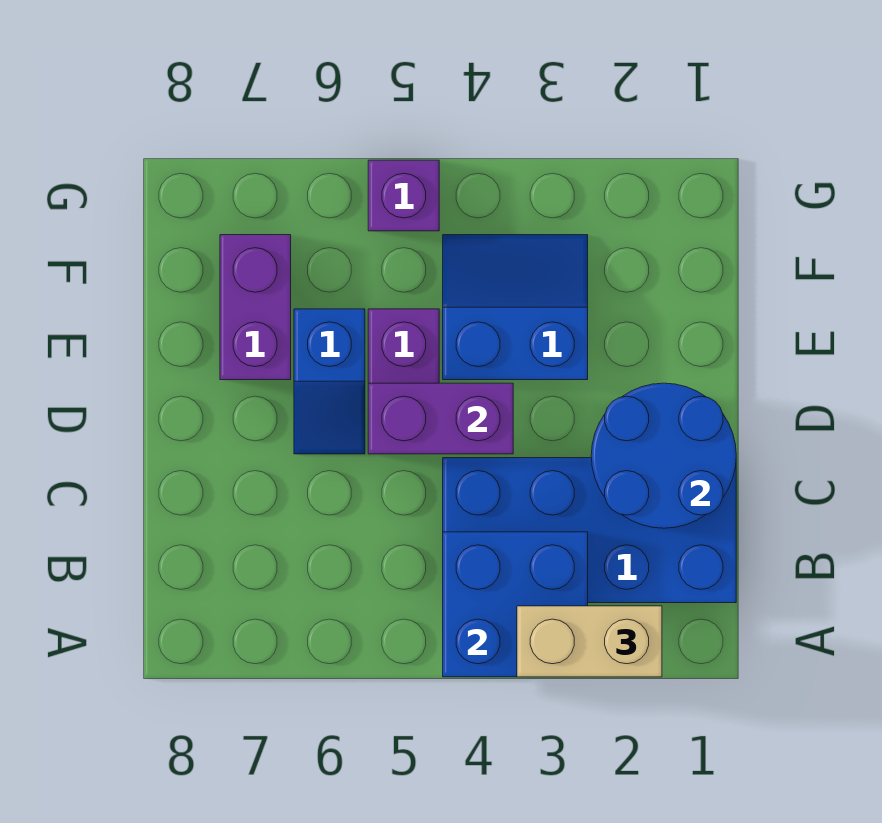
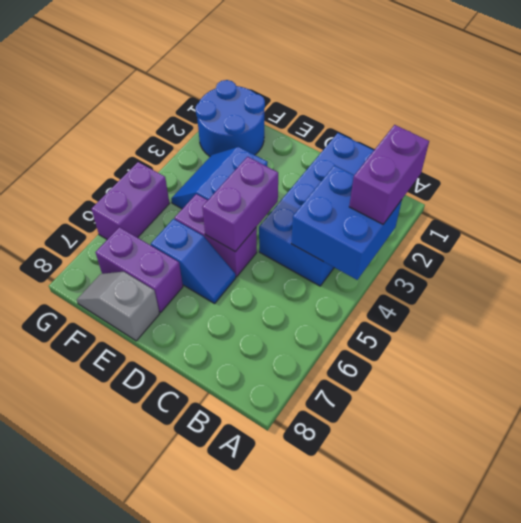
tan 1x2 brick [517,606,662,677] -> purple 1x2 brick [349,125,429,224]
blue 2x2 round brick [591,383,736,528] -> blue 2x2 round brick moved to [195,80,265,156]
none -> grey 1x2 slope [77,272,159,341]
purple 1x1 brick [368,160,439,231] -> purple 1x2 brick [91,162,169,239]

